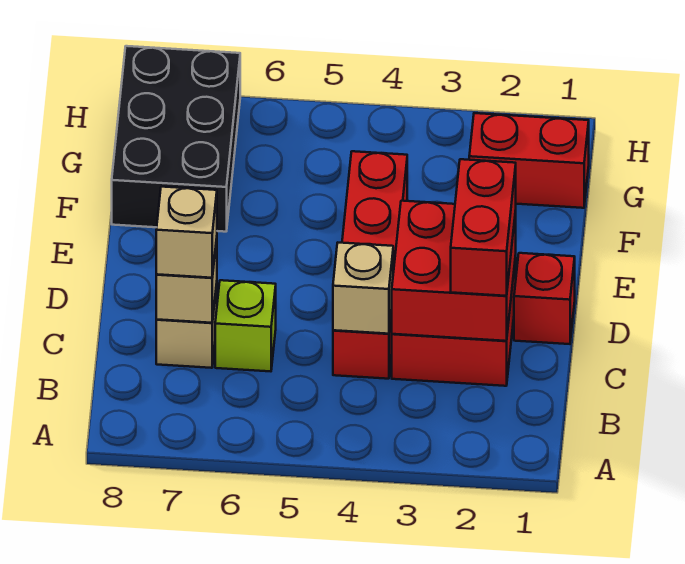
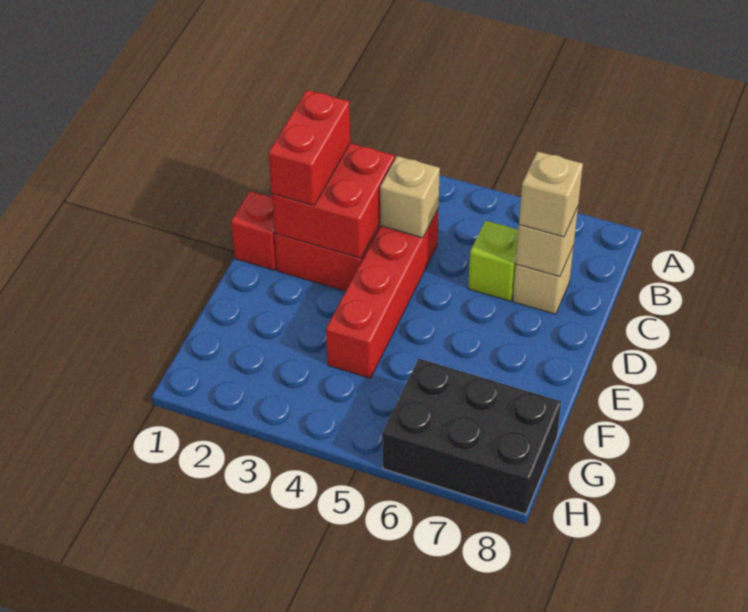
black 2x3 brick [112,46,240,232] -> black 2x3 brick turned to [383,359,561,514]
red 1x2 brick [469,113,589,208] -> none

